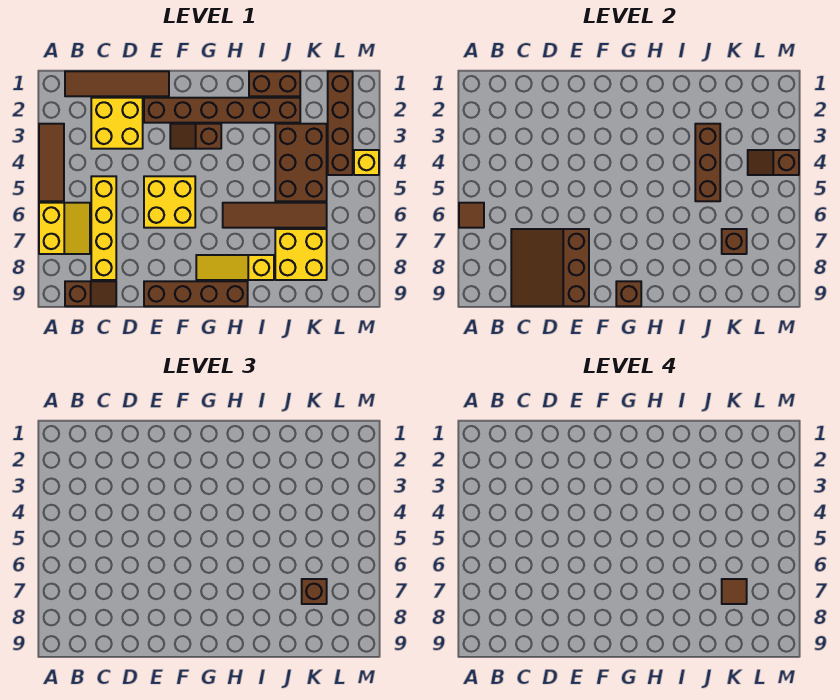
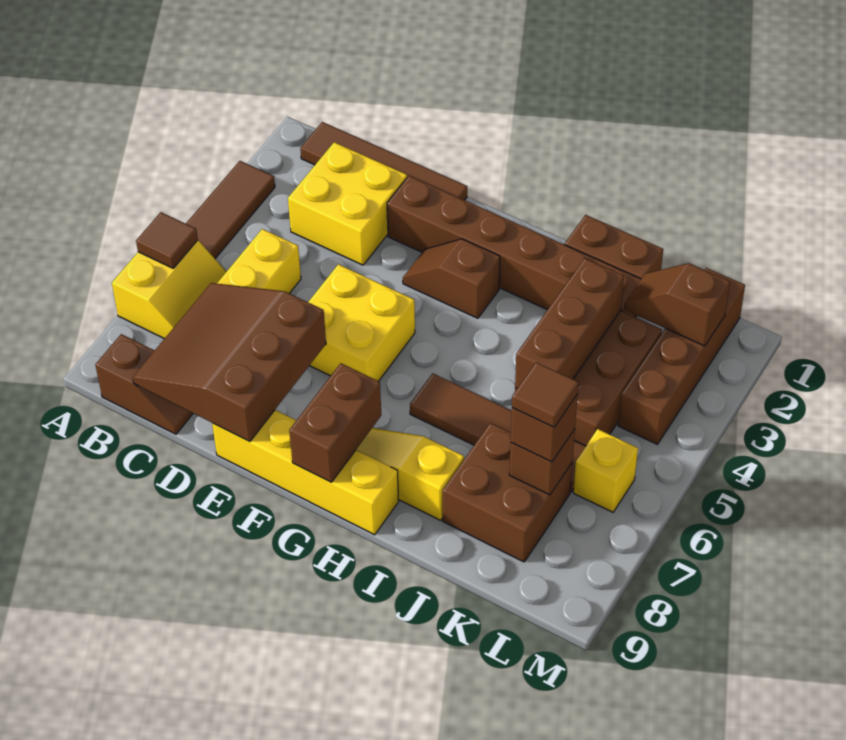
brown 1x4 brick [144,281,248,306] -> yellow 1x4 brick [212,410,399,535]
brown 1x1 brick [616,281,641,306] -> brown 1x2 brick [289,363,381,482]
yellow 2x2 brick [275,229,327,280] -> brown 2x2 brick [443,423,572,562]
brown 1x2 slope [748,150,799,175] -> brown 1x2 slope moved to [624,263,730,346]
yellow 1x1 brick [354,150,379,175] -> yellow 1x1 brick moved to [573,429,638,512]

